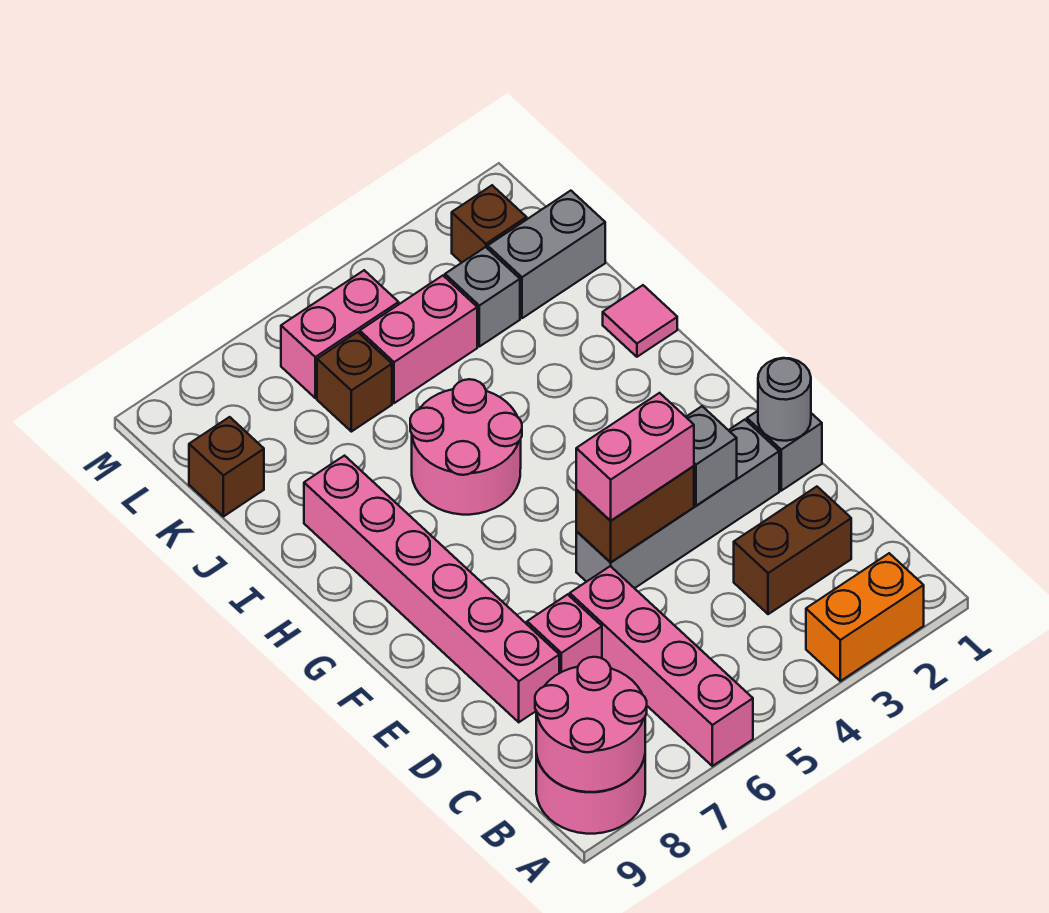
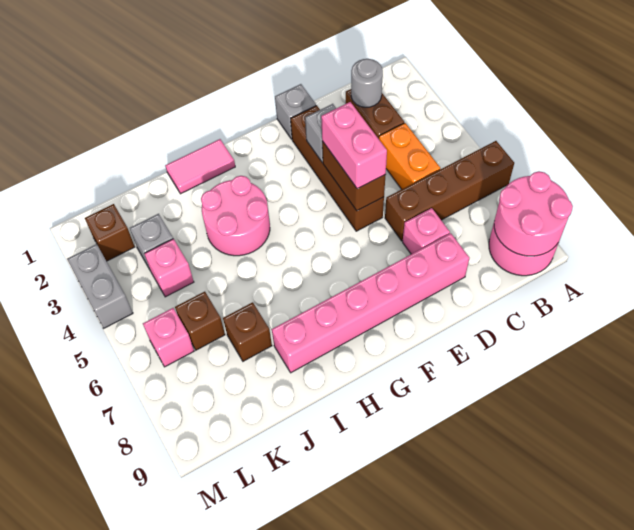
orange 1x2 brick [806,553,924,681] -> orange 1x2 brick moved to [379,123,440,189]
pink 1x4 brick [570,566,753,766] -> brown 1x4 brick [385,141,514,241]
grey 1x1 round brick [758,358,811,441] -> grey 1x1 round brick moved to [351,59,383,107]
grey 1x4 brick [576,420,779,588] -> brown 1x4 brick [291,105,384,231]
pink 2x2 round brick [410,379,522,515] -> pink 2x2 round brick moved to [201,176,270,256]
pink 1x1 tile [603,285,677,357] -> pink 1x2 tile [165,139,235,194]
grey 1x2 brick [488,191,605,318] -> grey 1x2 brick moved to [67,244,133,328]
pink 1x2 brick [360,276,477,403] -> pink 1x1 brick [144,239,194,297]
brown 1x1 brick [189,417,264,517] -> brown 1x1 brick moved to [223,302,272,361]
pink 1x2 brick [281,270,399,398] -> pink 1x1 brick [143,308,194,367]

